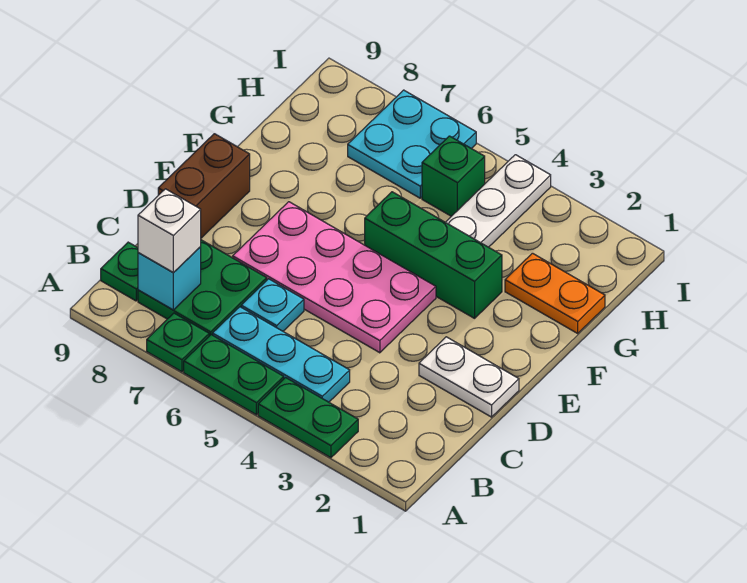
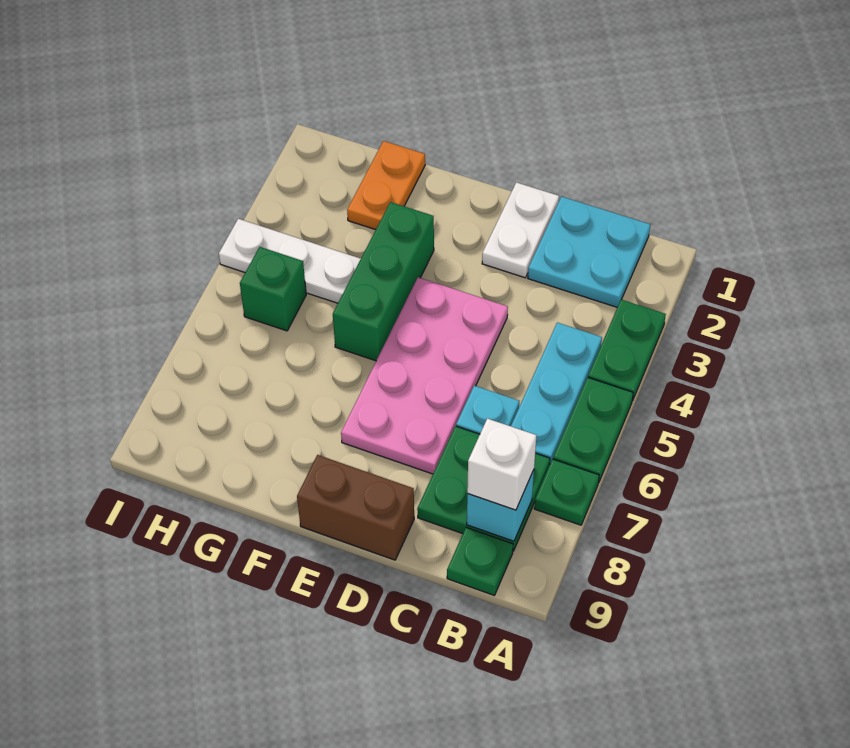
cyan 2x2 plate [348,90,476,198] -> cyan 2x2 plate moved to [528,197,650,307]

